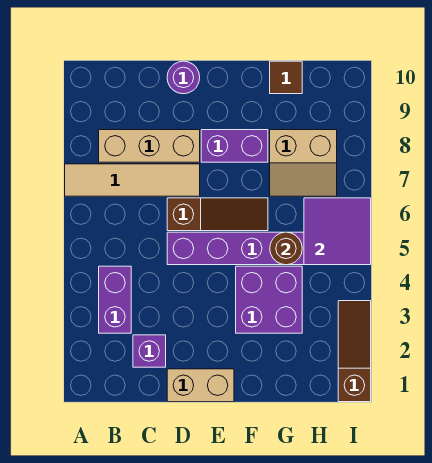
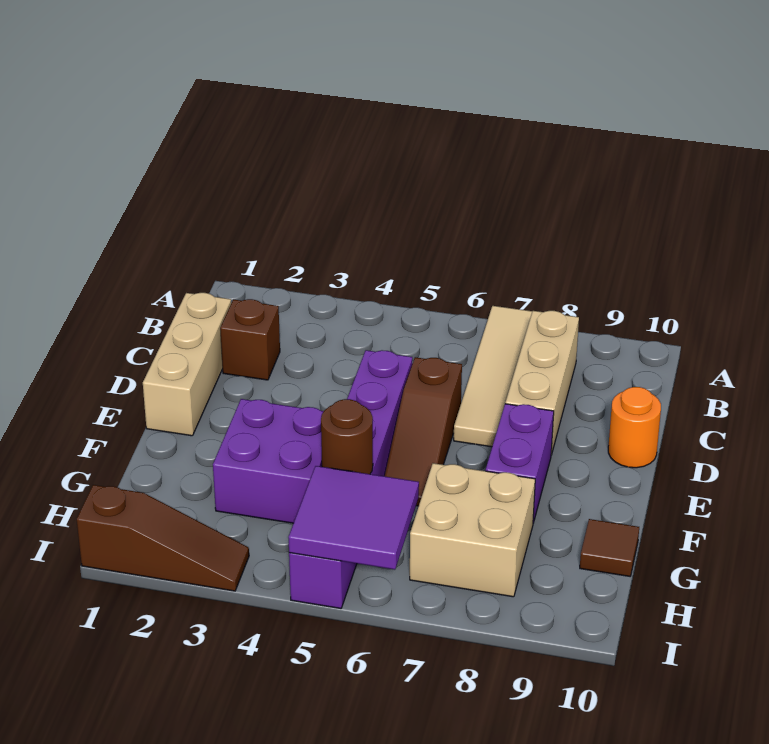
purple 1x2 brick [99,266,131,333] -> none
purple 1x1 brick [133,335,166,367] -> brown 1x1 brick [220,299,280,380]
tan 1x2 brick [167,369,234,402] -> tan 1x3 brick [143,293,231,436]
purple 1x1 round brick [167,61,200,94] -> orange 1x1 round brick [608,387,661,468]
tan 2x2 slope [270,130,337,196] -> tan 2x2 brick [410,463,535,597]

